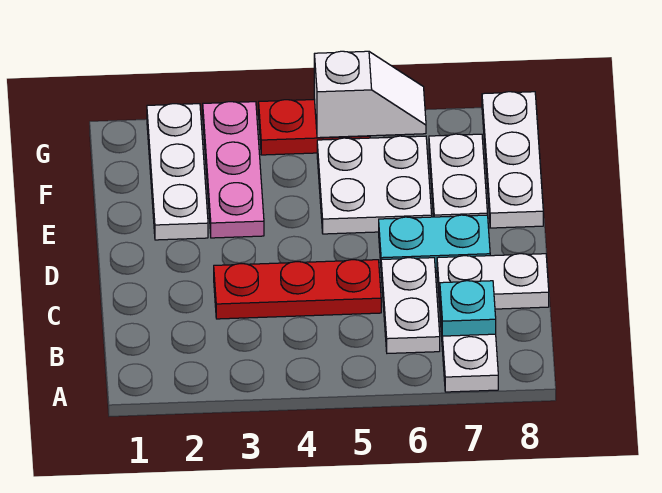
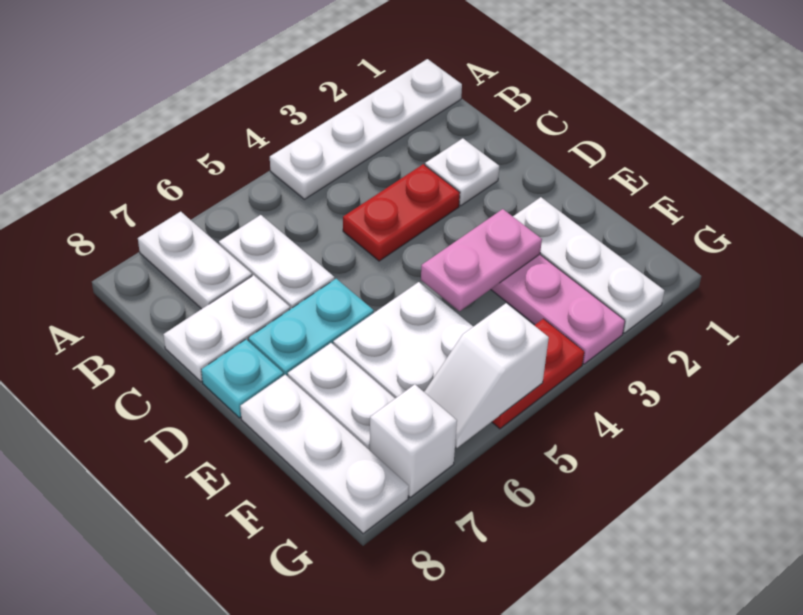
none -> white 1x4 plate [270,59,462,199]
cyan 1x1 plate [440,281,496,336] -> cyan 1x1 plate moved to [201,339,283,418]
none -> white 1x1 plate [425,138,499,206]
red 1x3 plate [214,260,381,319] -> red 1x2 plate [343,164,460,261]
none -> pink 1x2 plate [421,209,542,311]
none -> white 1x1 brick [370,384,457,497]

